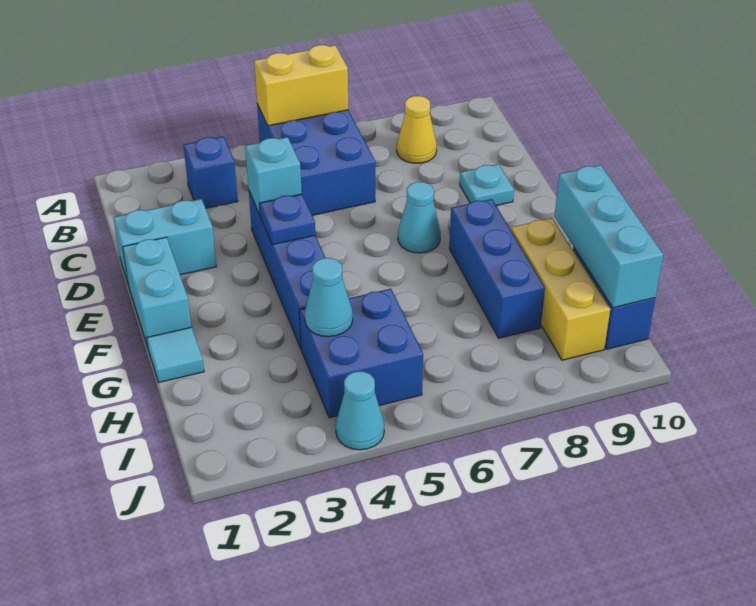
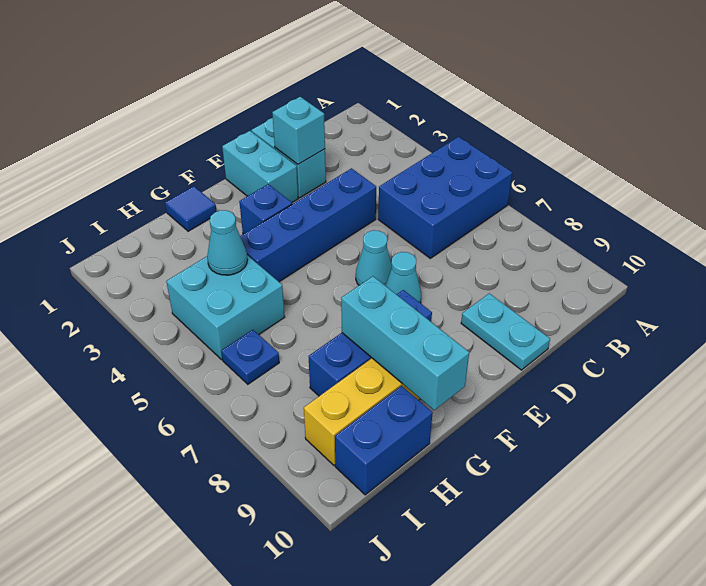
yellow 1x2 brick [254,45,348,126] -> none
blue 1x1 brick [183,136,238,208] -> blue 1x1 brick moved to [239,184,292,234]
yellow 1x1 cone [397,96,437,163] -> none
cyan 1x1 brick [245,137,302,215] -> cyan 1x1 brick moved to [272,97,325,164]
cyan 1x1 plate [460,164,514,205] -> cyan 1x2 plate [461,293,550,370]
cyan 1x2 brick [123,237,191,347] -> cyan 1x2 brick turned to [222,131,298,202]
blue 1x1 plate [259,194,315,245] -> blue 1x1 plate moved to [221,330,279,384]
cyan 1x1 tile [146,327,204,382] -> blue 1x1 tile [165,186,217,231]
cyan 1x3 brick [555,165,663,308] -> cyan 1x3 brick turned to [341,276,469,410]
blue 2x2 brick [299,289,423,418] -> cyan 2x2 brick [166,255,285,359]
cyan 1x1 cone [336,371,384,450] -> cyan 1x1 cone moved to [356,230,392,286]

